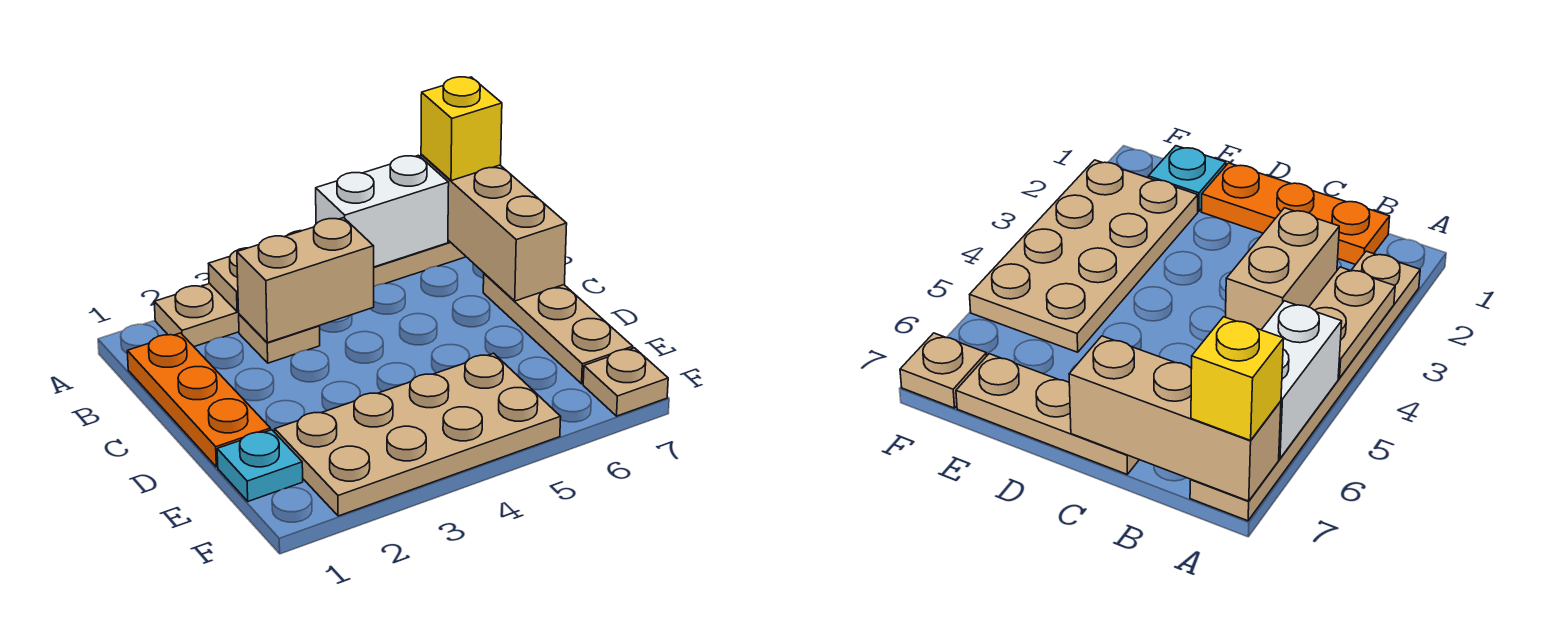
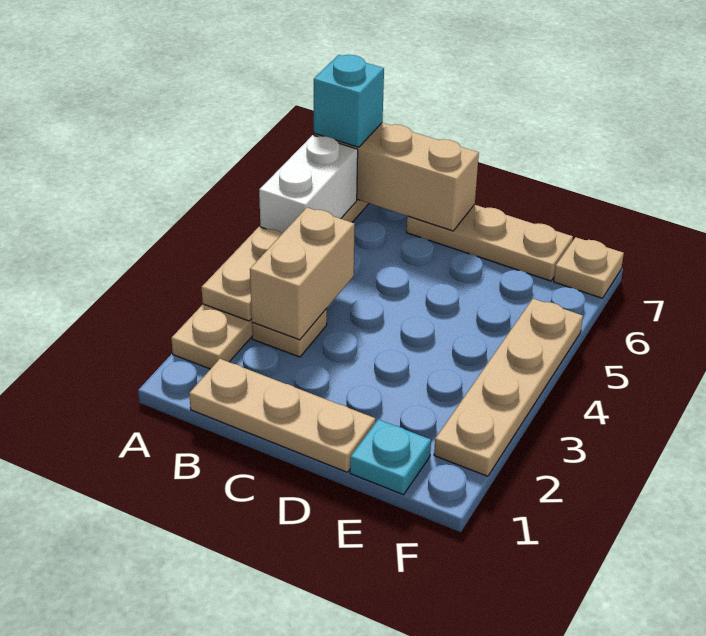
yellow 1x1 brick [421,77,502,181] -> cyan 1x1 brick [314,55,384,147]
orange 1x3 plate [127,333,270,467] -> tan 1x3 plate [189,359,376,472]
tan 2x4 plate [275,353,561,516] -> tan 1x4 plate [434,299,583,476]

